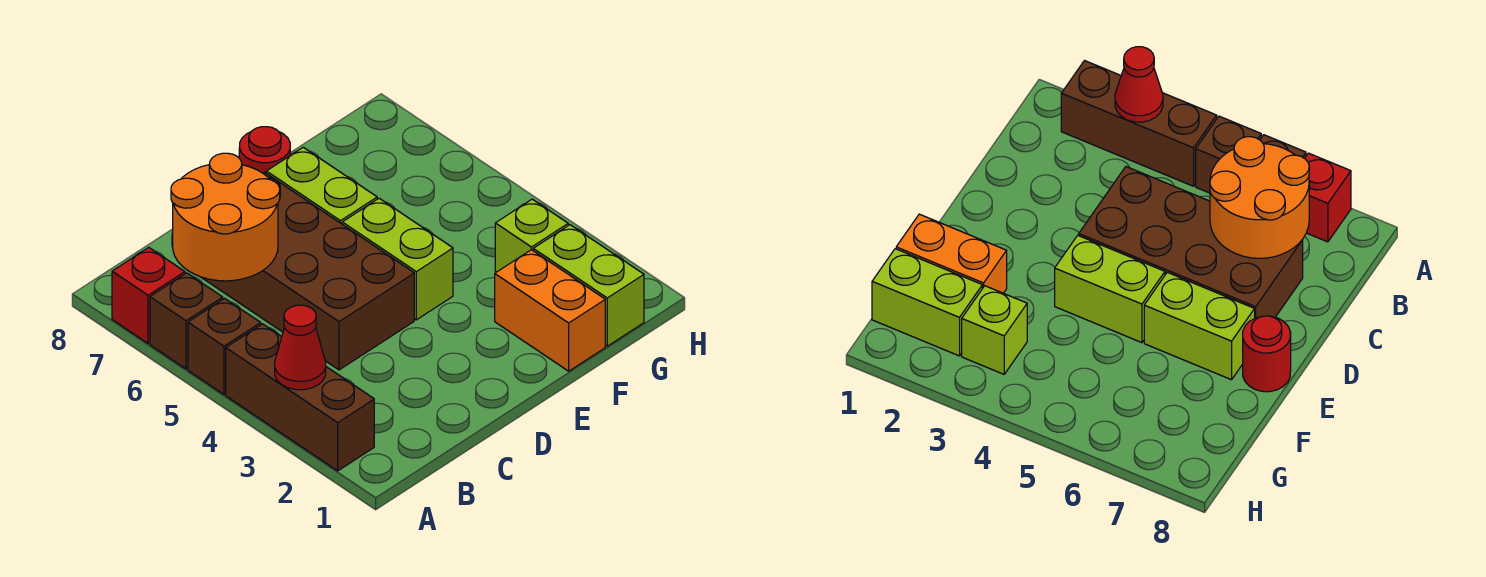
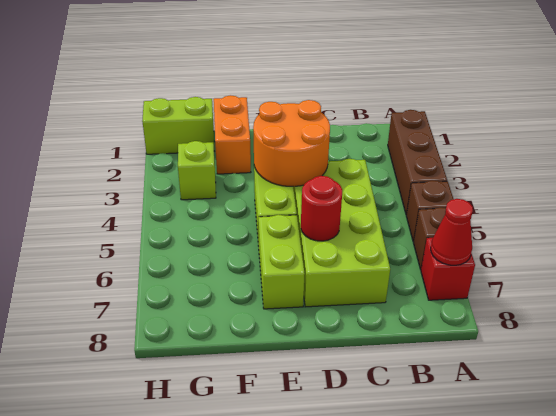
red 1x1 cone [275,305,326,390] -> red 1x1 cone moved to [431,199,473,265]
orange 2x2 round brick [171,153,280,281] -> orange 2x2 round brick moved to [253,100,330,186]
brown 2x4 brick [201,172,414,370] -> lime 2x4 brick [293,159,390,307]
red 1x1 round brick [239,127,290,173] -> red 1x1 round brick moved to [301,176,342,241]
lime 1x2 brick [533,225,644,346] -> lime 1x2 brick turned to [142,97,214,154]

